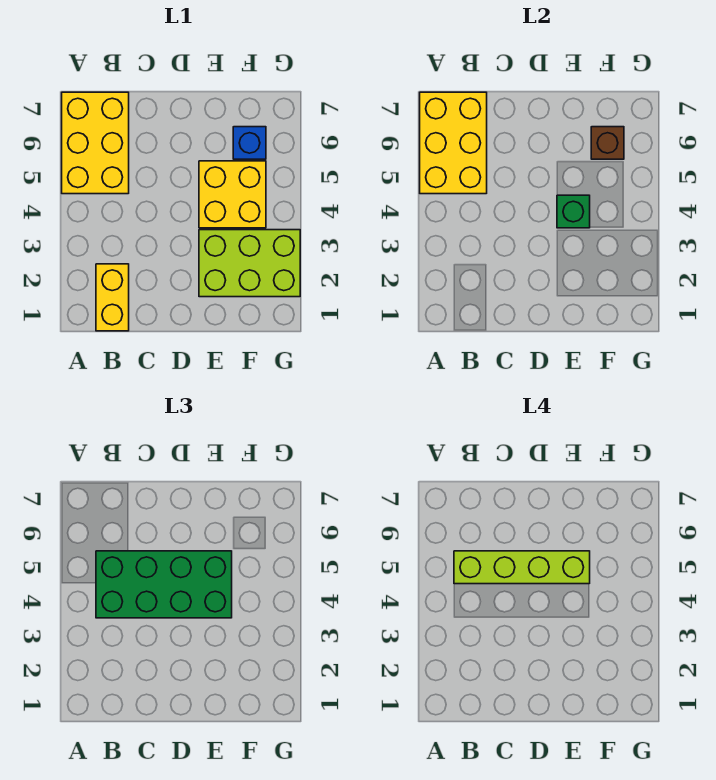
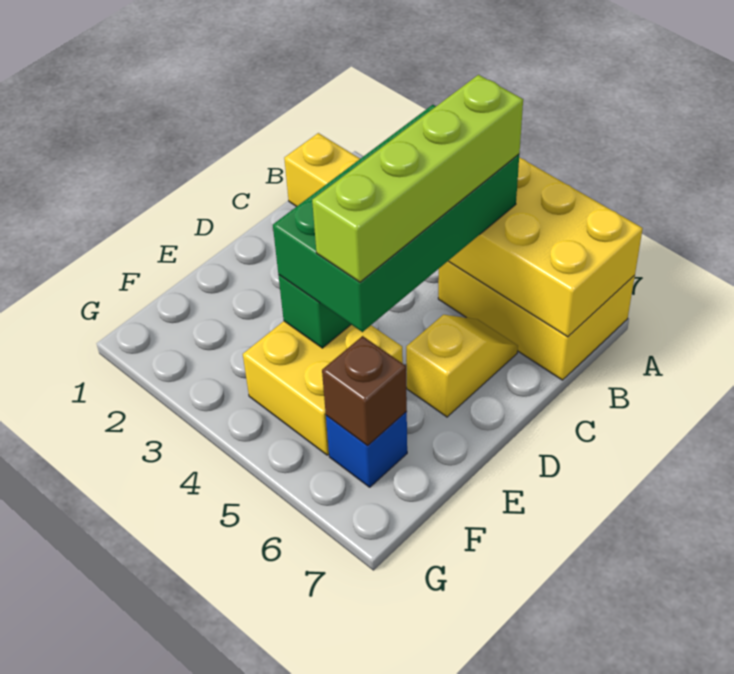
none -> yellow 1x2 slope [406,315,518,417]
lime 2x3 brick [199,230,300,297] -> none

